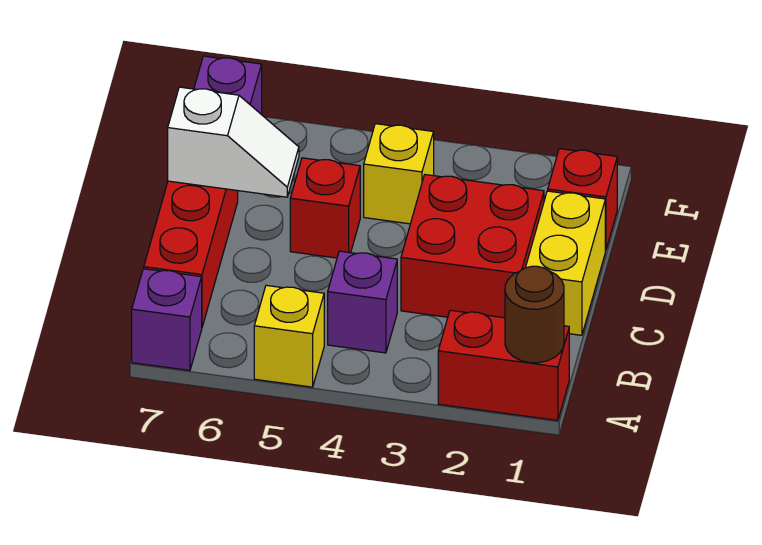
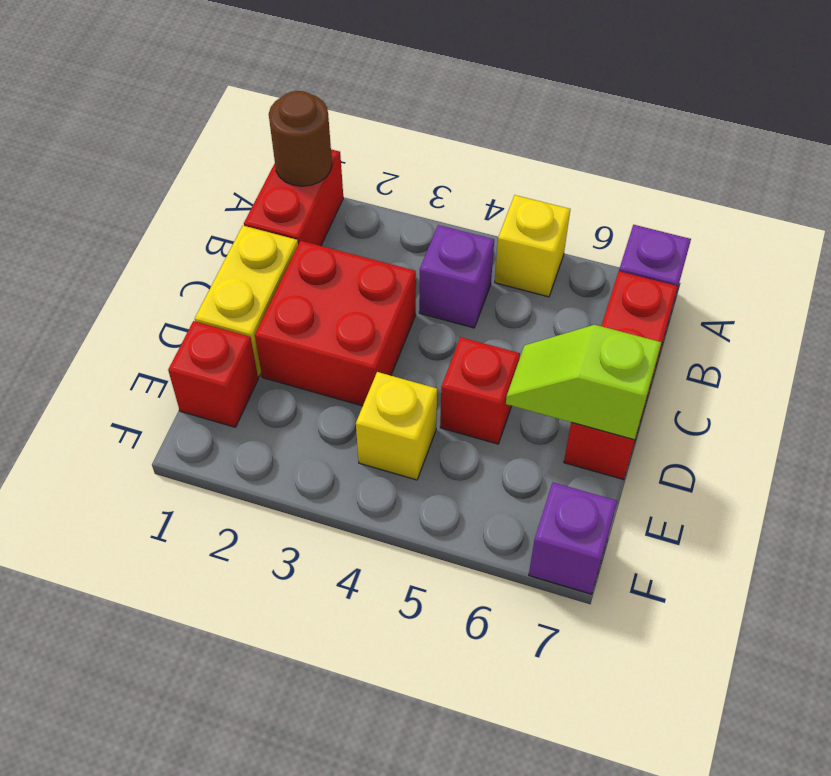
red 1x2 brick [438,310,569,420] -> red 1x2 brick turned to [244,149,343,246]
white 1x2 slope [168,87,299,197] -> lime 1x2 slope [506,325,661,440]

